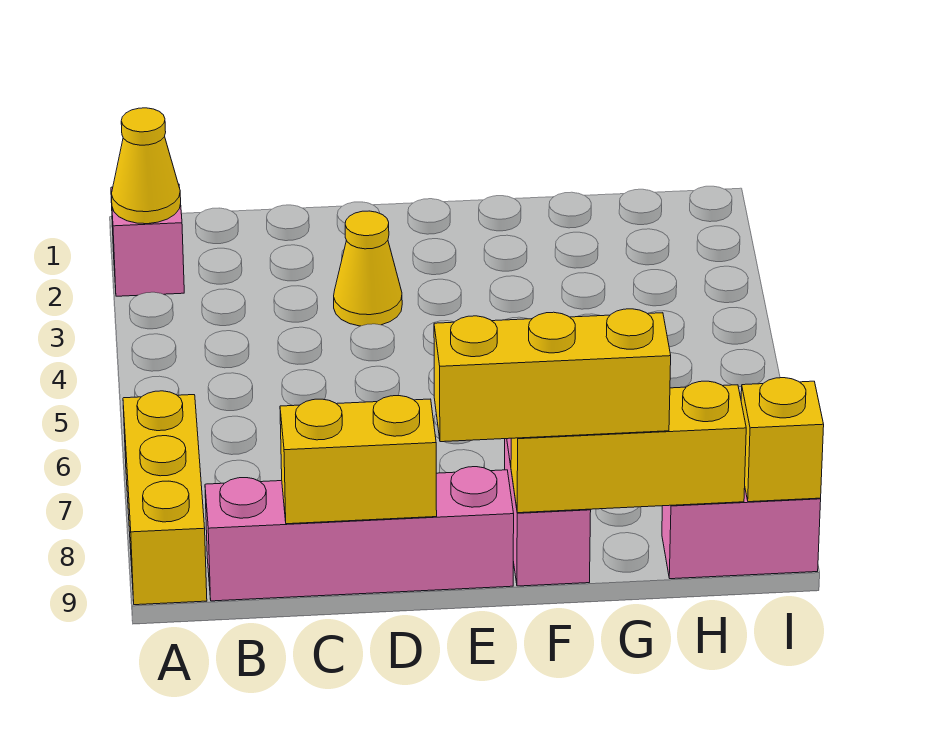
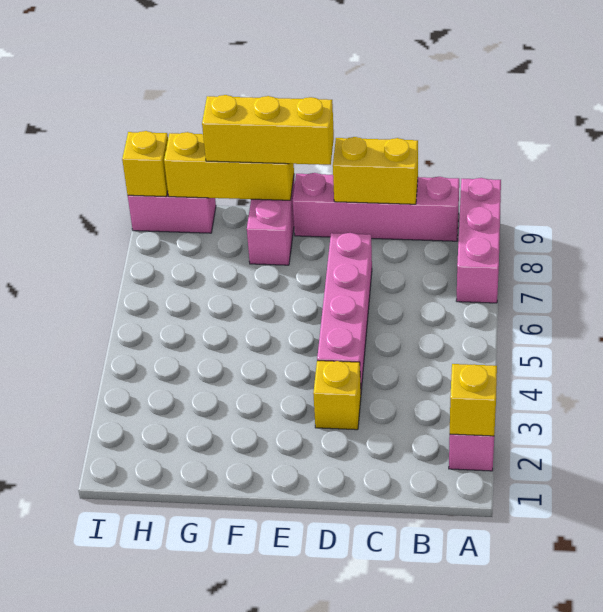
yellow 1x1 cone [111,108,181,224] -> yellow 1x1 brick [450,364,497,436]
yellow 1x3 brick [123,391,207,605] -> pink 1x3 brick [456,178,501,303]
yellow 1x1 cone [334,211,402,326] -> yellow 1x1 brick [313,361,361,430]
none -> pink 1x4 brick [317,233,372,390]

